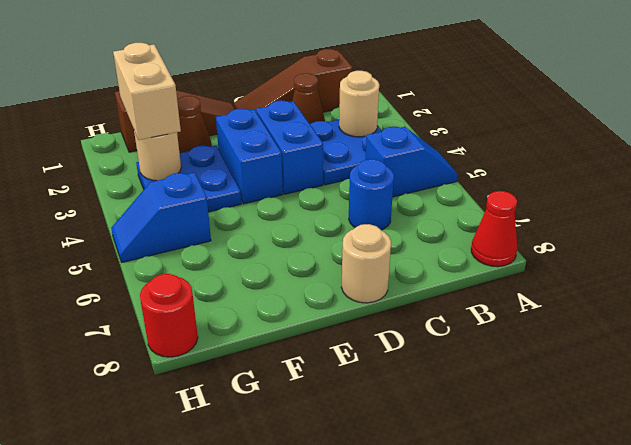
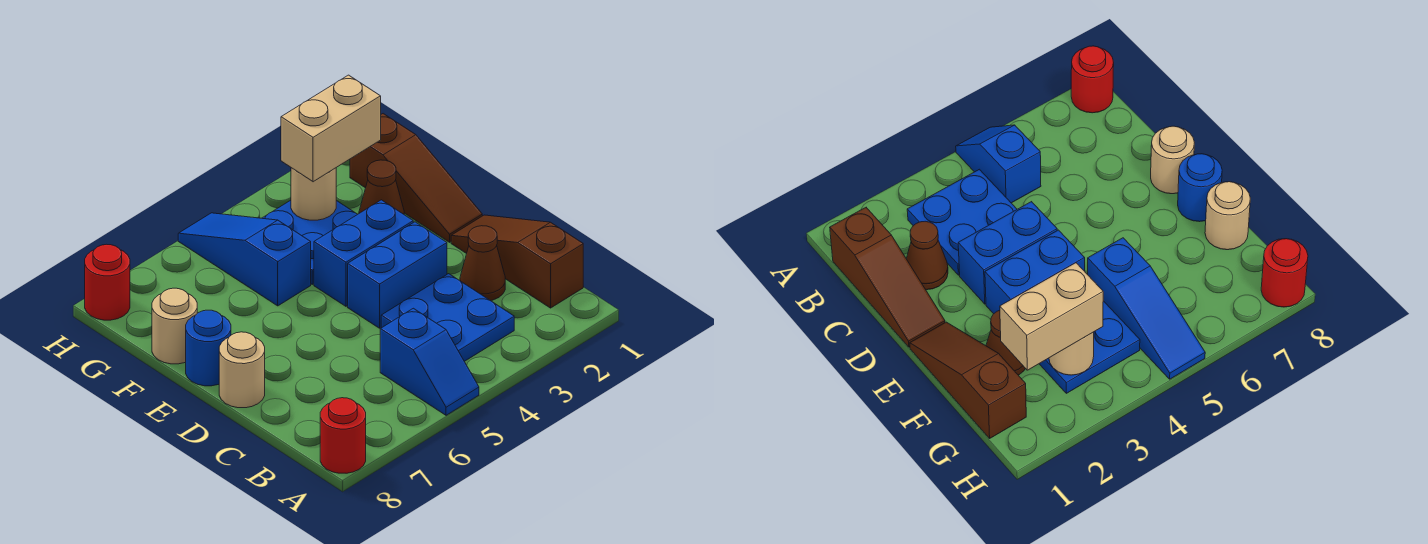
red 1x1 cone [471,191,517,267] -> red 1x1 round brick [320,398,366,473]
tan 1x1 round brick [339,71,379,137] -> tan 1x1 round brick moved to [152,288,197,364]
blue 1x1 round brick [349,159,394,230] -> blue 1x1 round brick moved to [186,310,231,386]
blue 1x2 slope [111,172,211,262] -> blue 1x3 slope [178,213,311,306]

